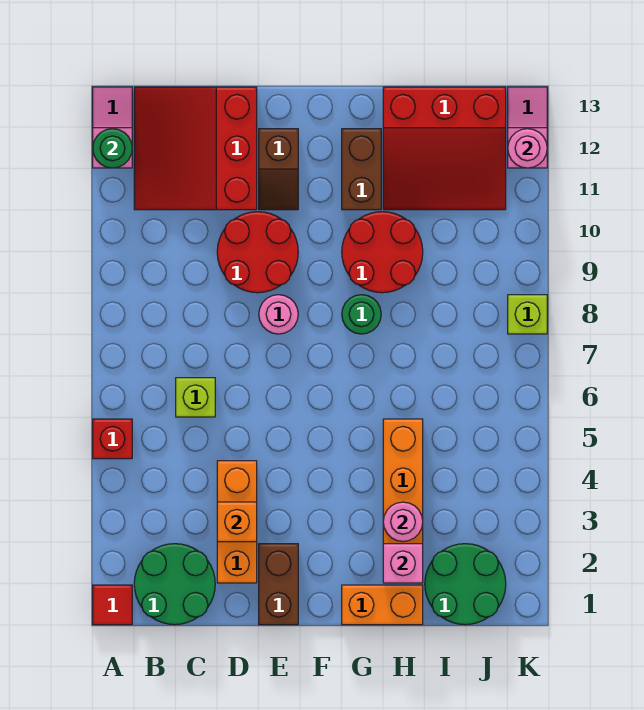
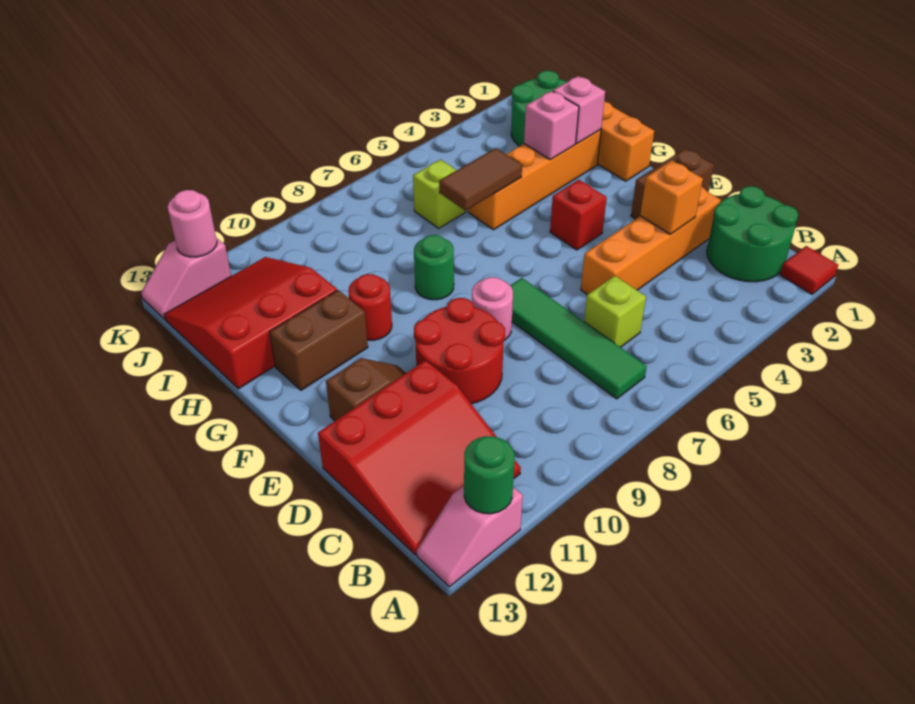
red 1x1 brick [93,419,132,459] -> red 1x1 brick moved to [550,180,607,250]
none -> green 1x4 tile [510,278,647,399]
orange 1x3 brick [217,461,257,583] -> orange 1x4 brick [581,187,721,295]
red 2x2 round brick [342,212,423,293] -> red 1x1 round brick [348,274,392,340]
pink 1x1 round brick [383,502,423,542] -> pink 1x1 brick [524,91,579,160]
none -> brown 1x2 tile [439,148,522,211]
red 3x3 slope [383,87,506,210] -> red 3x3 slope turned to [164,257,337,389]
lime 1x1 brick [508,295,547,334] -> lime 1x1 brick moved to [413,160,466,228]

